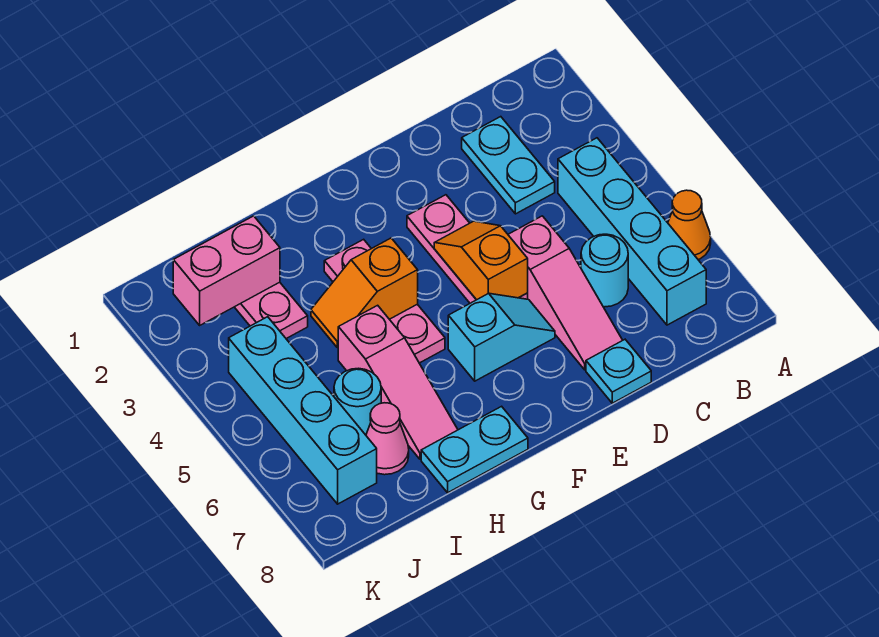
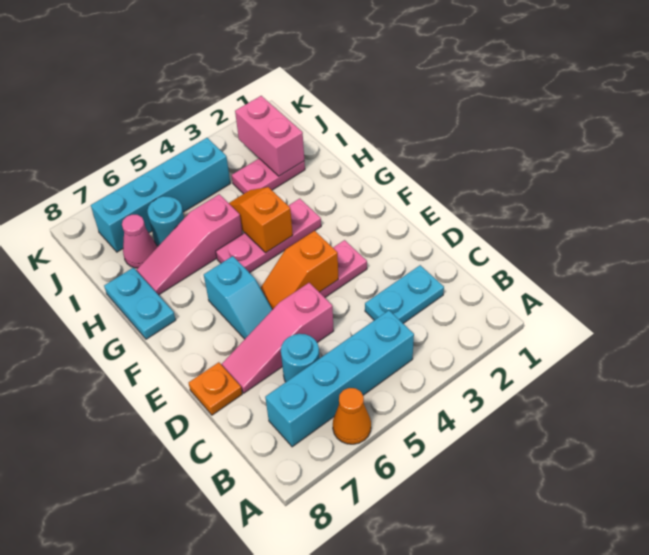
cyan 1x1 plate [586,340,651,403] -> orange 1x1 plate [189,362,242,415]
orange 1x2 slope [434,221,528,300] -> orange 1x2 slope turned to [261,231,338,309]

